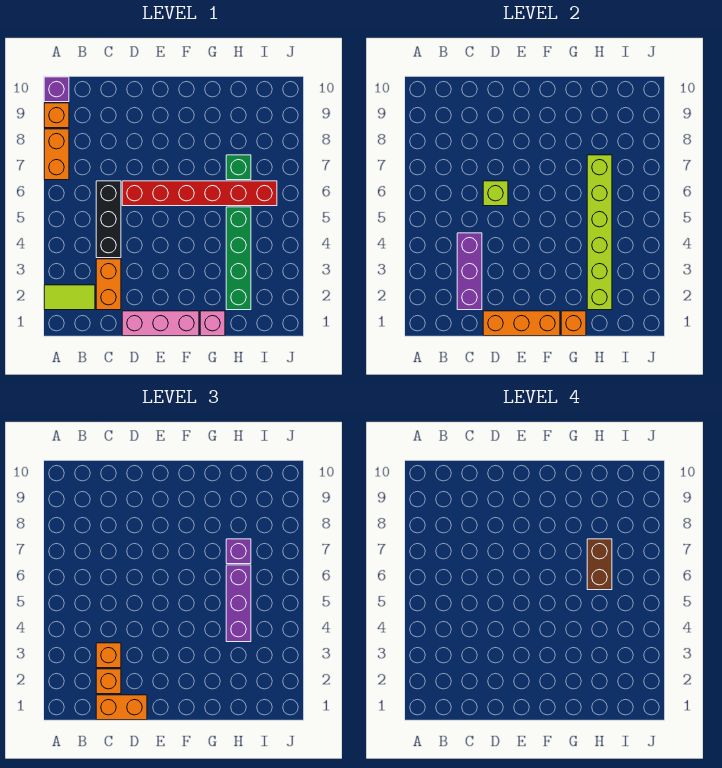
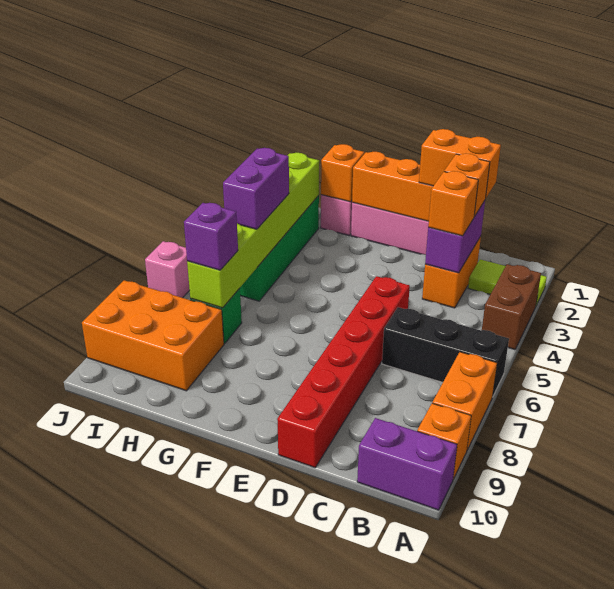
purple 1x1 brick [44,77,69,102] -> purple 1x2 brick [357,418,457,510]
purple 1x3 brick [457,233,482,310] -> purple 1x2 brick [425,201,485,273]
black 1x3 brick [96,181,121,258] -> black 1x3 brick turned to [382,307,509,397]
red 1x6 brick [122,181,277,206] -> red 1x6 brick turned to [277,276,410,468]
lime 1x1 brick [483,181,508,206] -> none
purple 1x3 brick [226,565,251,642] -> purple 1x2 brick [223,148,289,229]
brown 1x2 brick [587,539,612,590] -> brown 1x2 brick moved to [482,264,541,350]
none -> orange 2x3 brick [82,280,224,391]
none -> pink 1x1 brick [145,241,190,298]

